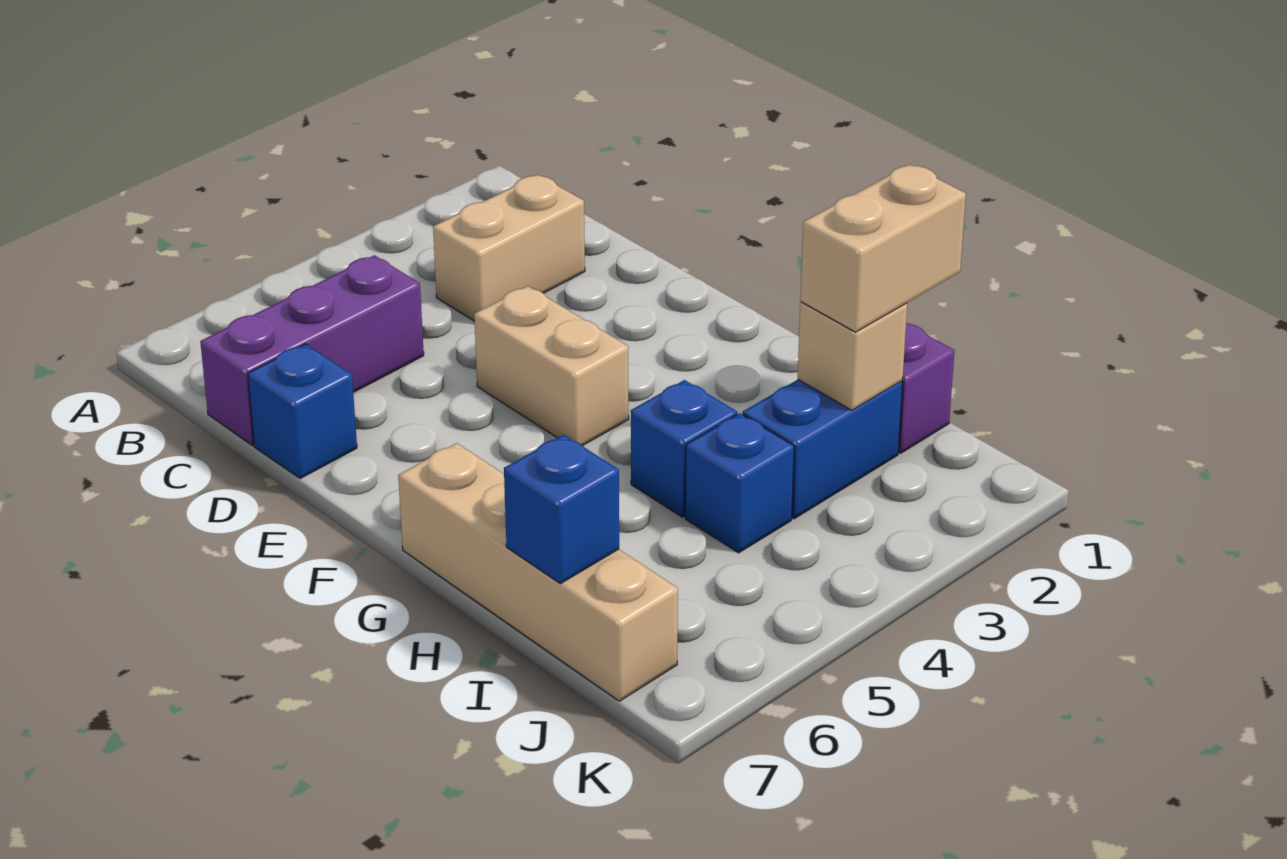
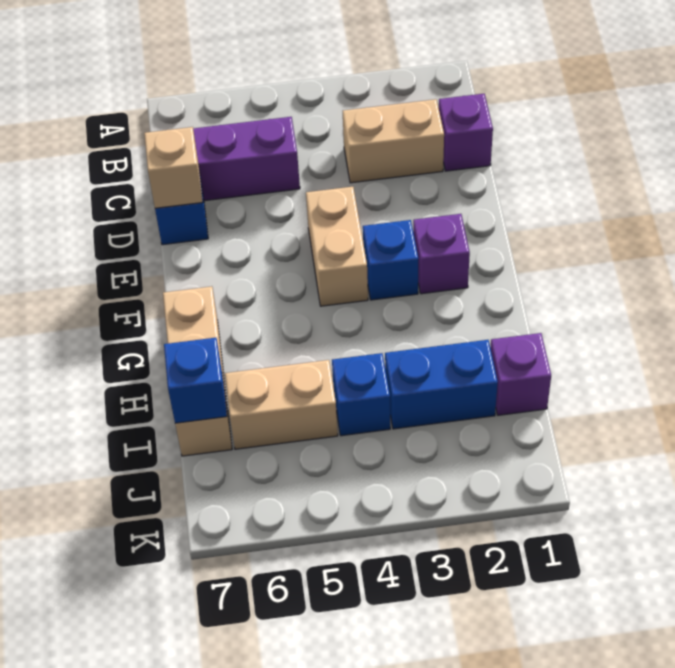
none -> purple 1x1 brick [439,94,493,171]
none -> purple 1x1 brick [413,214,470,294]
tan 1x4 brick [398,443,678,701] -> tan 1x3 brick [163,286,232,456]
blue 1x1 brick [631,380,737,517] -> blue 1x1 brick moved to [363,220,418,300]
tan 1x2 brick [800,165,966,332] -> tan 1x2 brick moved to [225,360,338,449]
tan 1x1 brick [798,302,907,410] -> tan 1x1 brick moved to [144,127,203,208]

